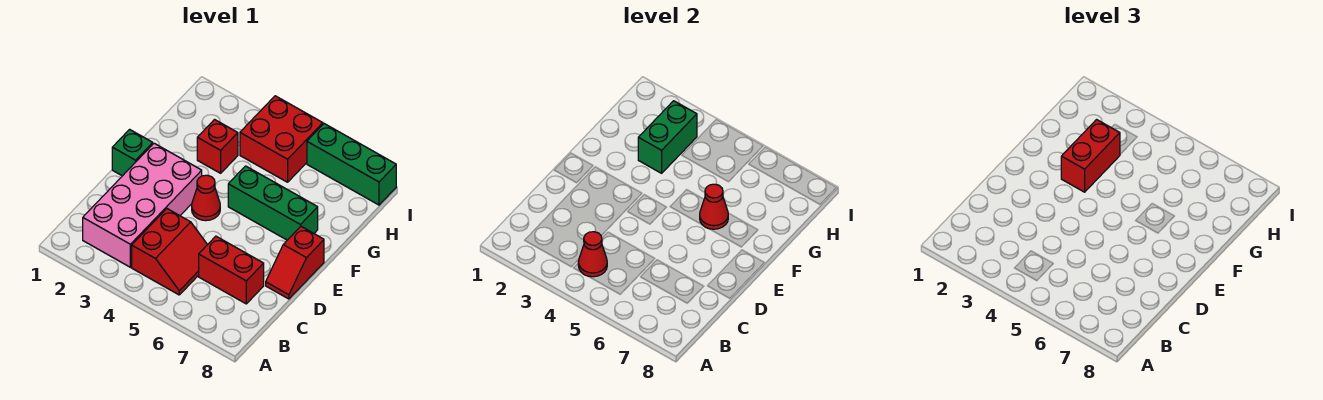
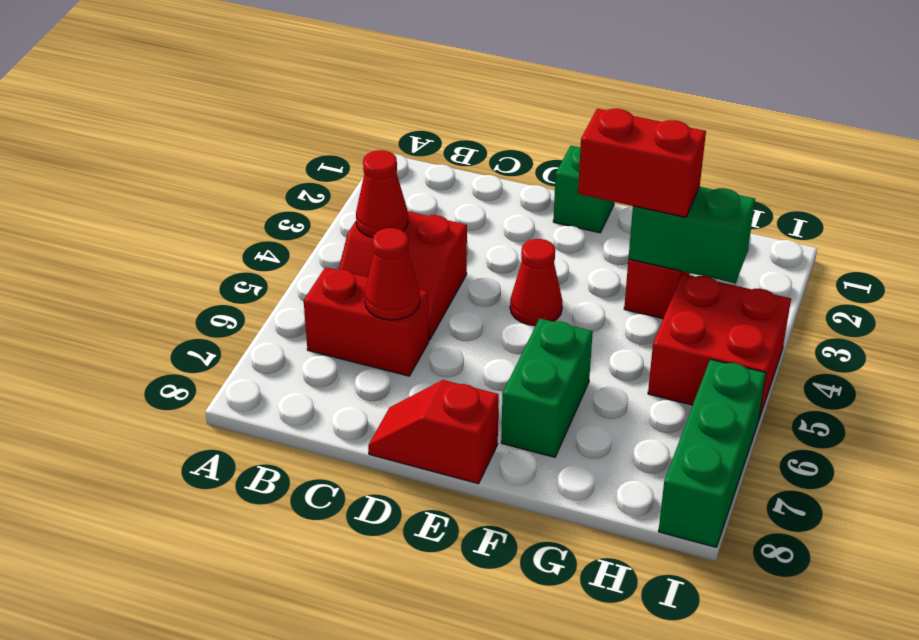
pink 2x4 brick [83,143,202,267] -> none
red 1x2 brick [199,236,264,304] -> red 1x2 brick turned to [304,267,429,376]
green 1x3 brick [228,166,318,240] -> green 1x2 brick [501,319,593,457]
red 1x1 cone [700,184,728,229] -> red 1x1 cone moved to [365,228,420,320]

